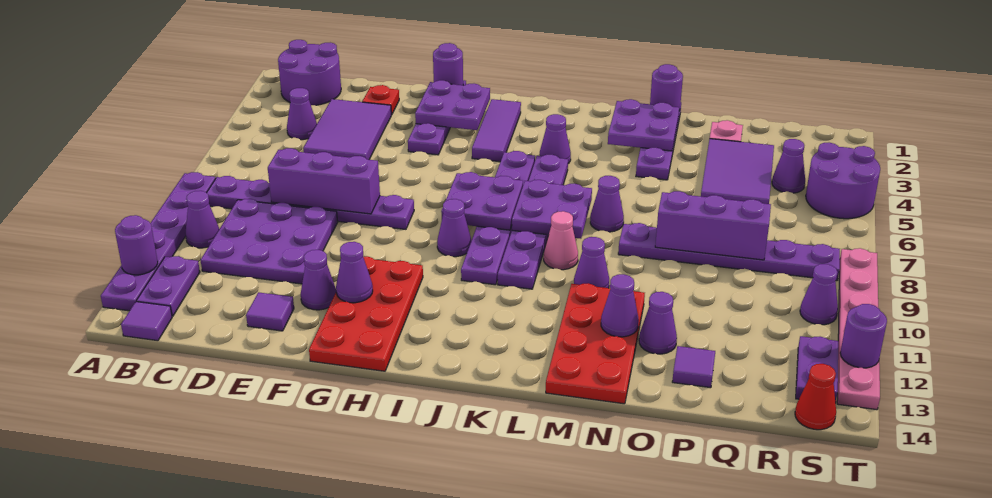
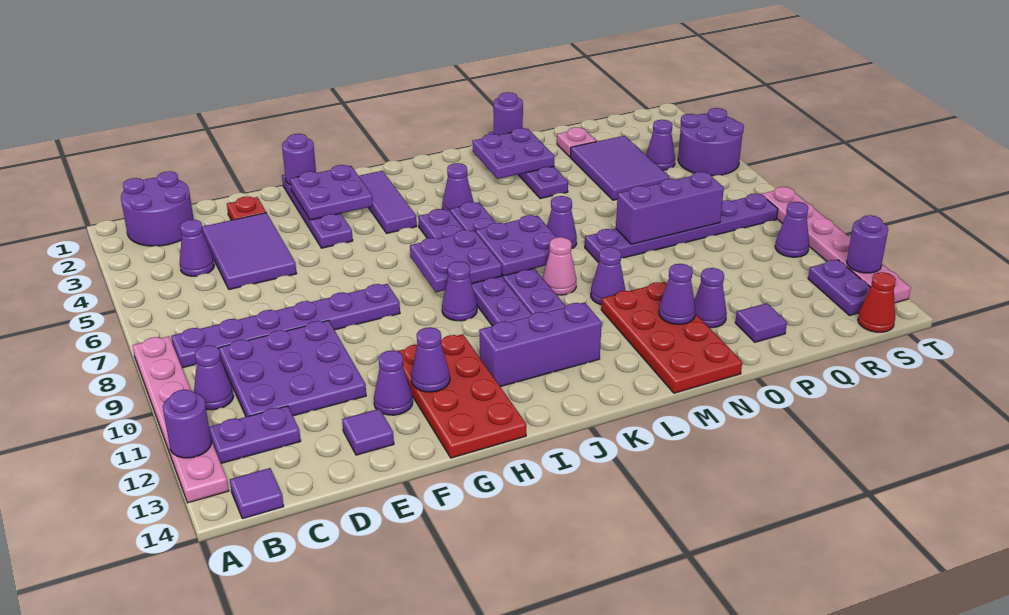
purple 1x6 plate [101,172,216,311] -> pink 1x6 plate [132,336,229,503]
purple 1x2 plate [137,256,200,316] -> purple 1x2 plate turned to [209,406,301,463]
purple 1x3 brick [268,148,380,214] -> purple 1x3 brick moved to [479,302,602,387]

